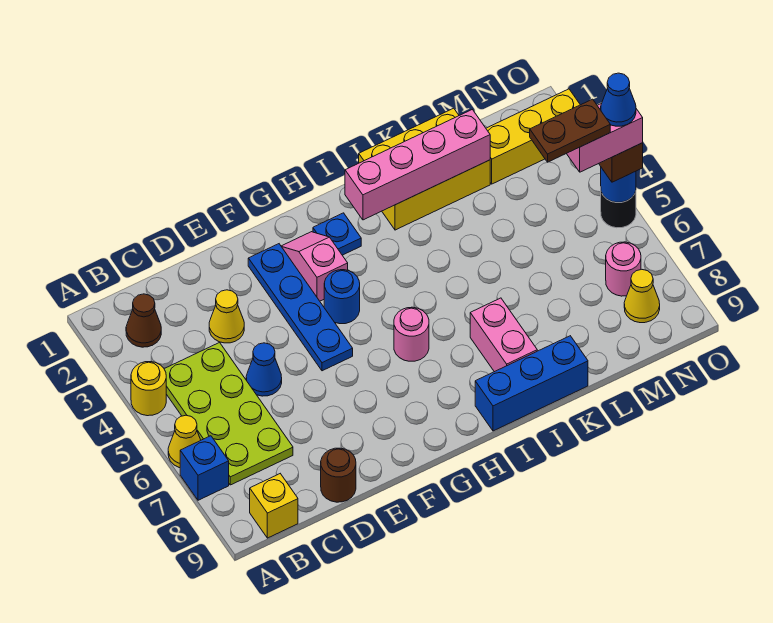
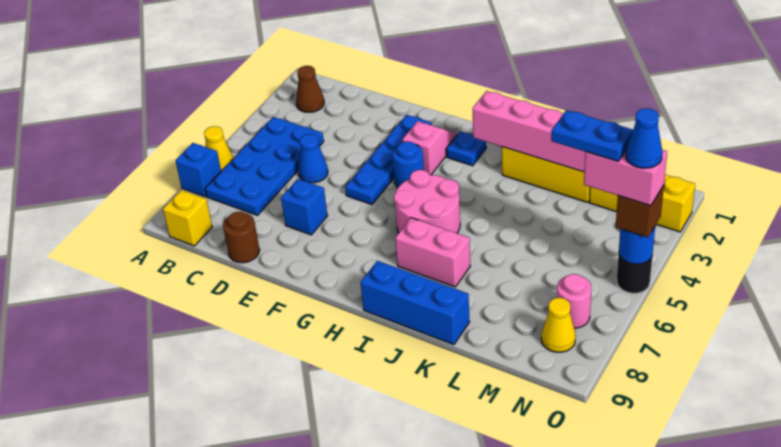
yellow 1x1 round brick [131,362,166,416] -> none
lime 2x4 plate [164,343,293,485] -> blue 2x4 plate [205,117,324,215]
yellow 1x1 cone [209,290,244,343] -> none
none -> blue 1x1 brick [281,179,328,235]
pink 1x1 round brick [394,307,429,361] -> pink 2x2 round brick [394,170,460,233]
pink 1x2 brick [470,298,537,372] -> pink 1x2 brick turned to [395,218,470,287]
brown 1x2 plate [530,99,610,162] -> blue 1x2 plate [551,110,633,161]

